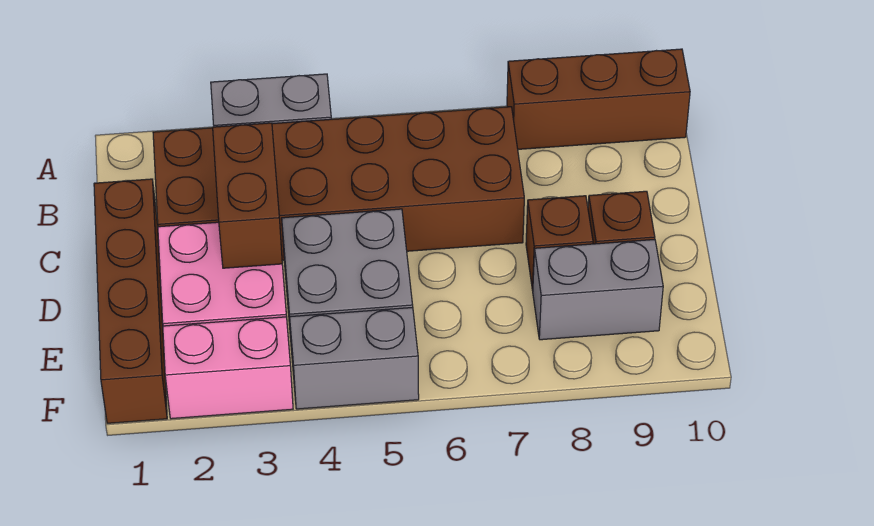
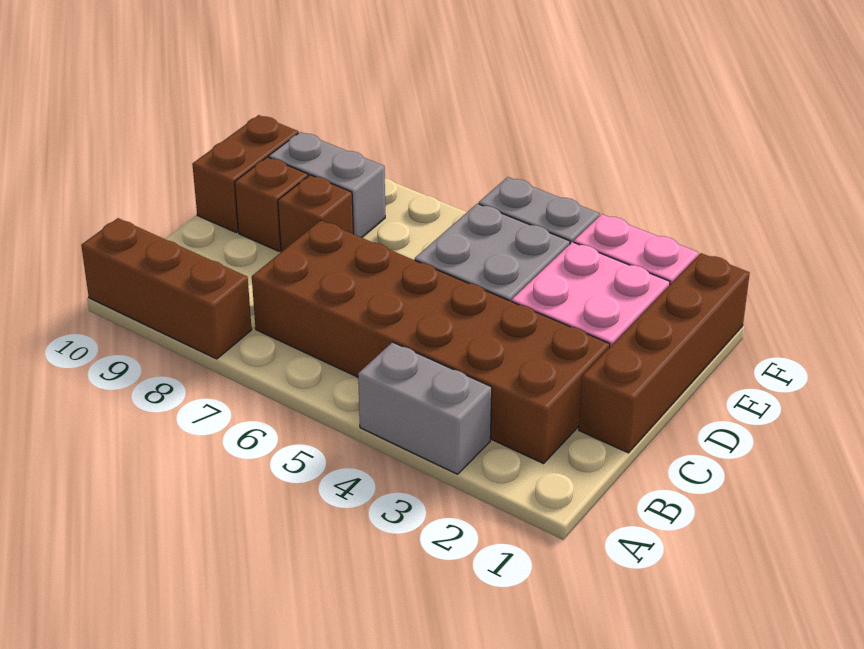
brown 1x2 brick [213,123,282,268] -> brown 1x2 brick moved to [192,115,298,233]

